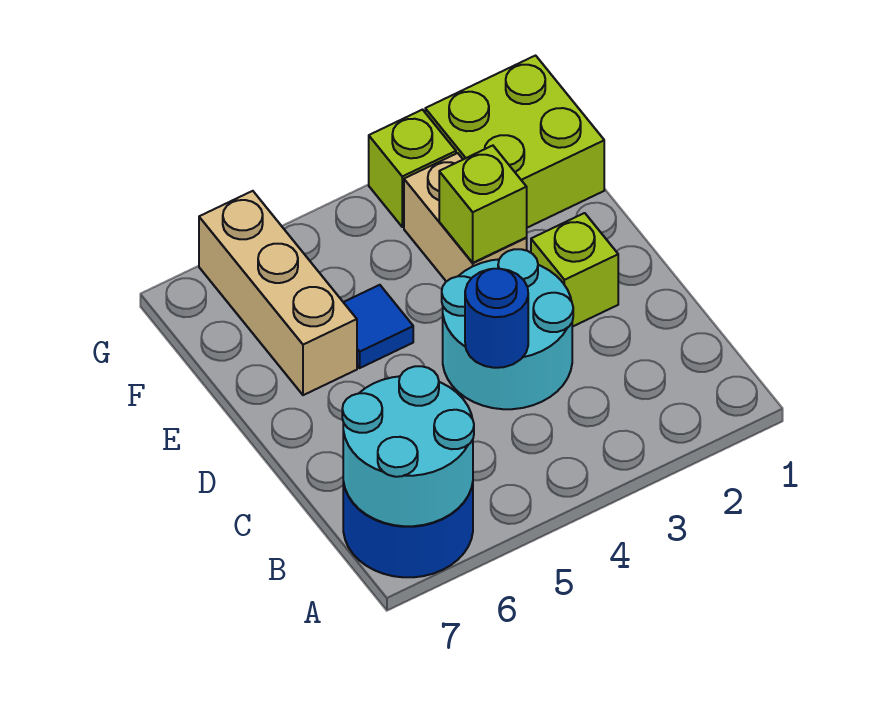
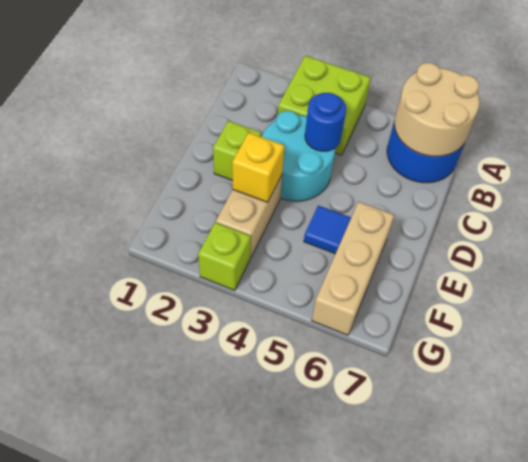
cyan 2x2 round brick [342,366,474,526] -> tan 2x2 round brick [394,63,480,156]
lime 1x1 brick [439,146,527,263] -> yellow 1x1 brick [232,132,285,202]
lime 2x2 brick [425,56,604,228] -> lime 2x2 brick moved to [278,56,371,155]

